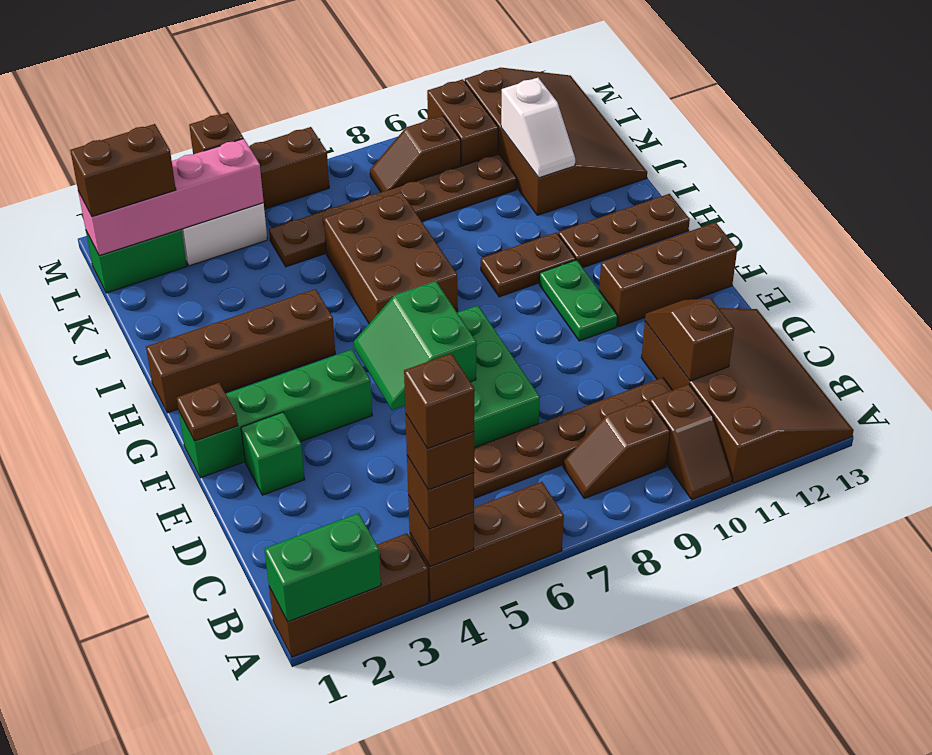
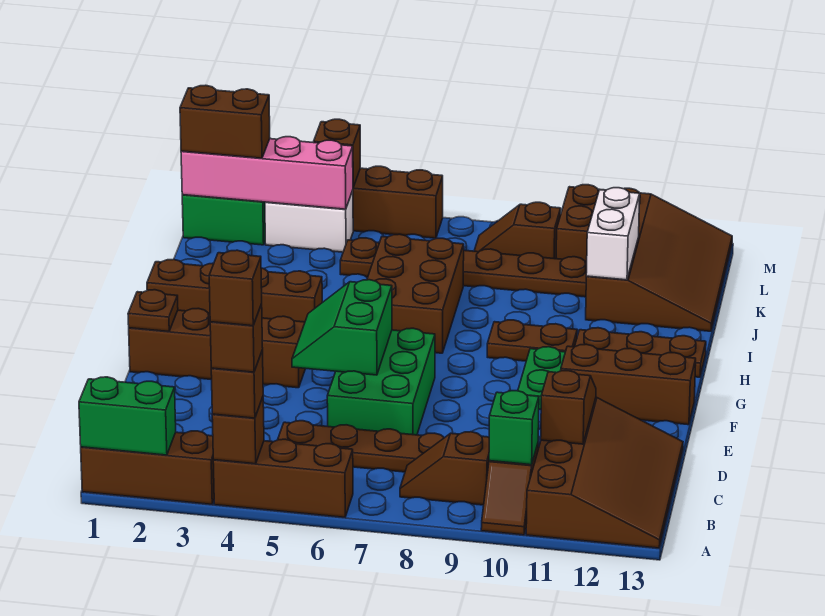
green 1x1 brick [241,412,305,495] -> green 1x1 brick moved to [489,391,539,465]
green 1x4 brick [179,350,372,478] -> brown 1x4 brick [129,308,305,388]
white 1x2 slope [501,78,575,178] -> white 1x2 brick [586,188,640,280]

